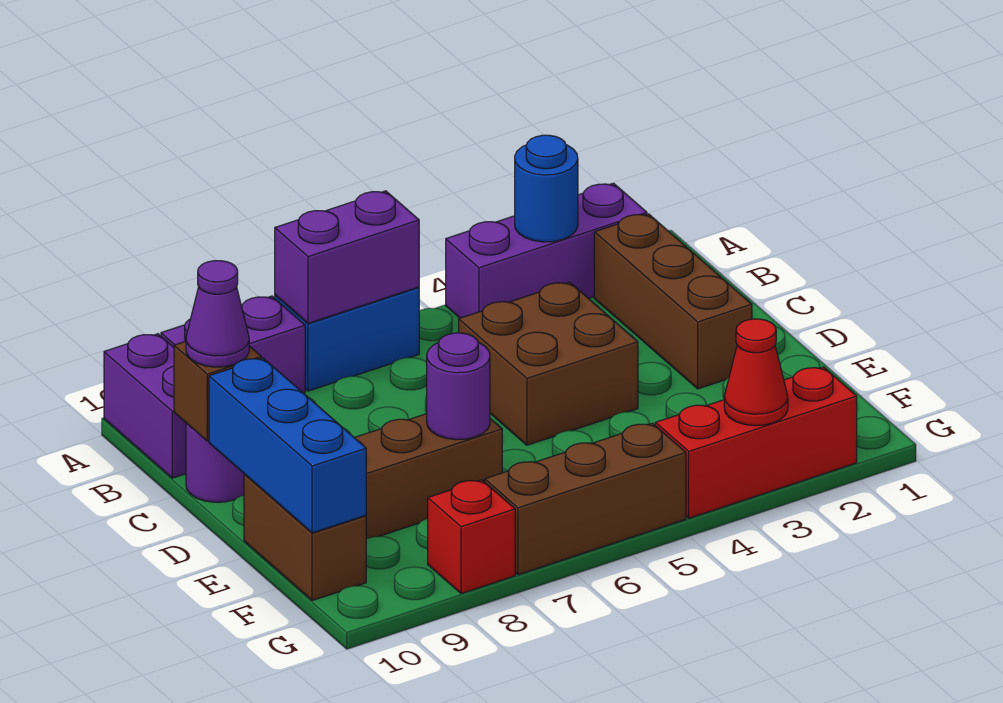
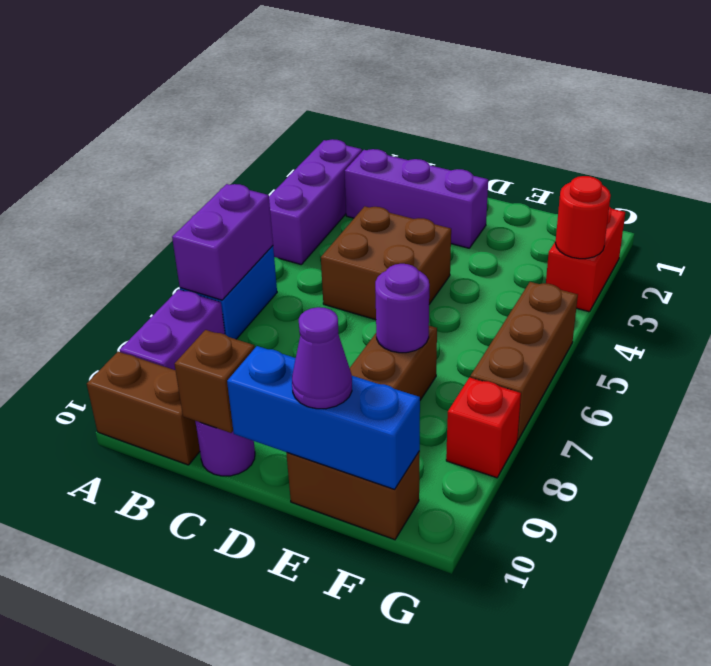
blue 1x1 round brick [515,135,578,242] -> none
purple 1x2 brick [104,334,186,478] -> brown 1x2 brick [87,352,200,465]
brown 1x3 brick [594,214,752,389] -> purple 1x3 brick [345,149,488,248]
purple 1x1 cone [186,261,249,367] -> purple 1x1 cone moved to [292,307,352,409]
red 1x3 brick [655,367,857,518] -> red 1x2 brick [546,207,625,312]
red 1x1 cone [724,319,788,426] -> red 1x1 round brick [555,176,611,259]

